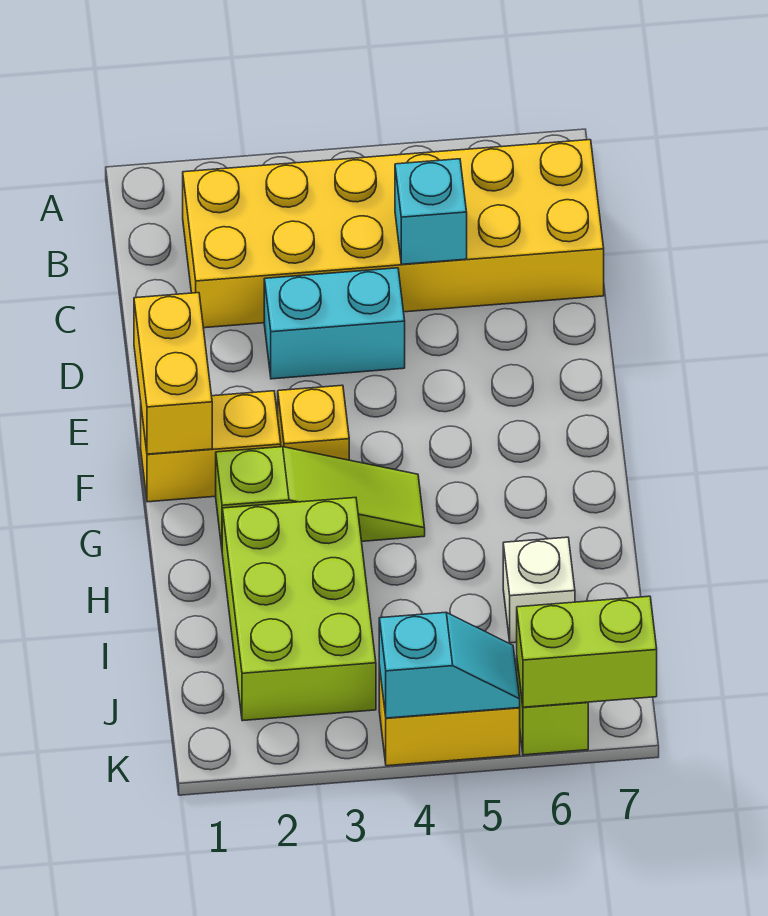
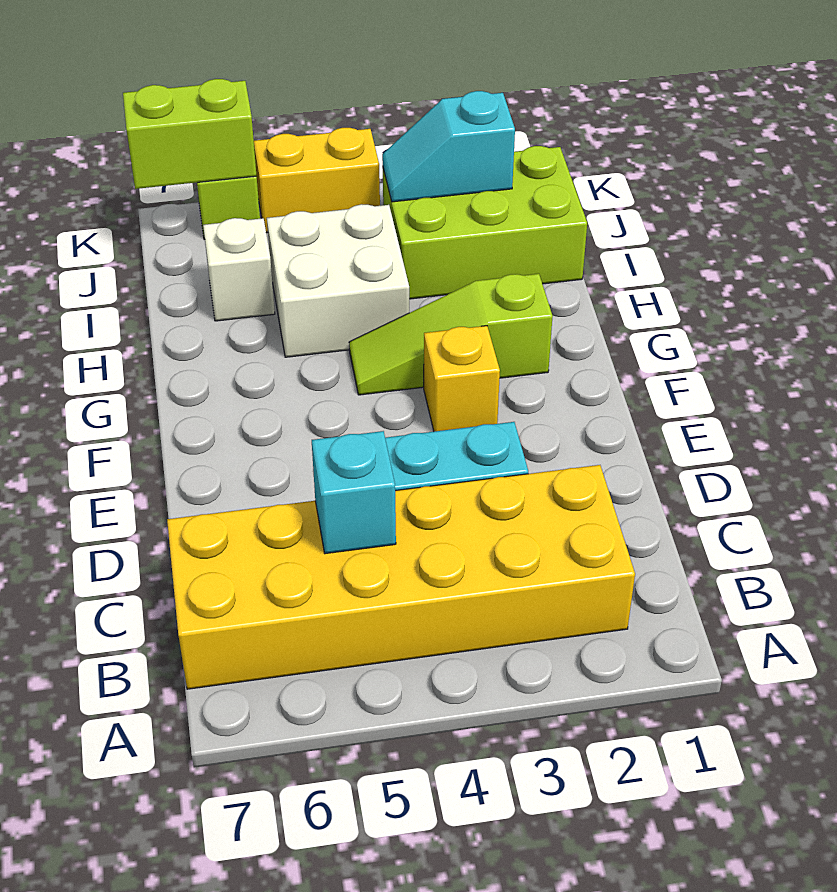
yellow 1x2 brick [134,293,212,454] -> none
yellow 1x2 brick [141,391,281,502] -> none
lime 2x3 brick [222,498,376,721] -> lime 2x3 brick turned to [383,146,587,299]
none -> white 2x2 brick [267,204,409,357]
cyan 1x2 slope [379,612,520,718] -> cyan 1x2 slope moved to [382,91,515,202]

